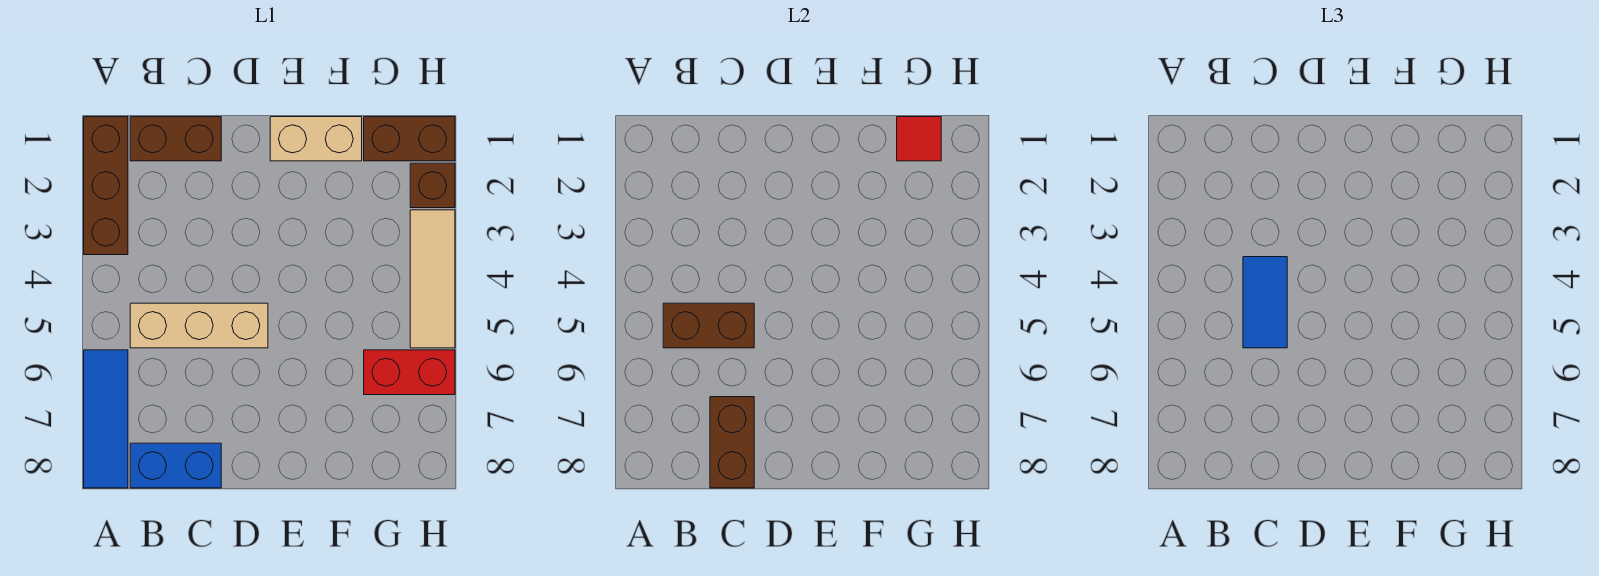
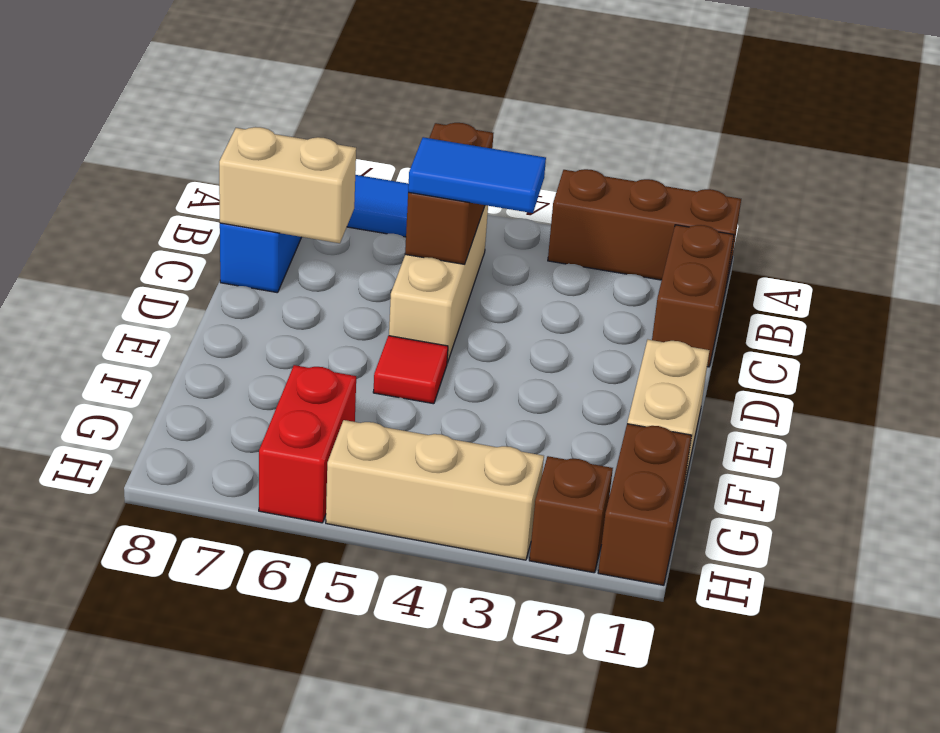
brown 1x2 brick [710,397,754,488] -> tan 1x2 brick [219,127,356,243]
red 1x1 tile [897,117,941,161] -> red 1x1 tile moved to [373,336,448,404]
tan 1x3 tile [410,210,455,348] -> tan 1x3 brick [326,420,544,560]

